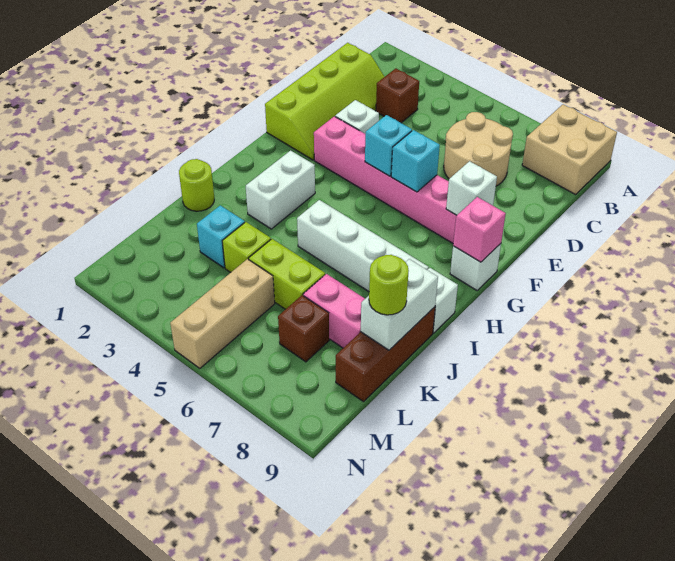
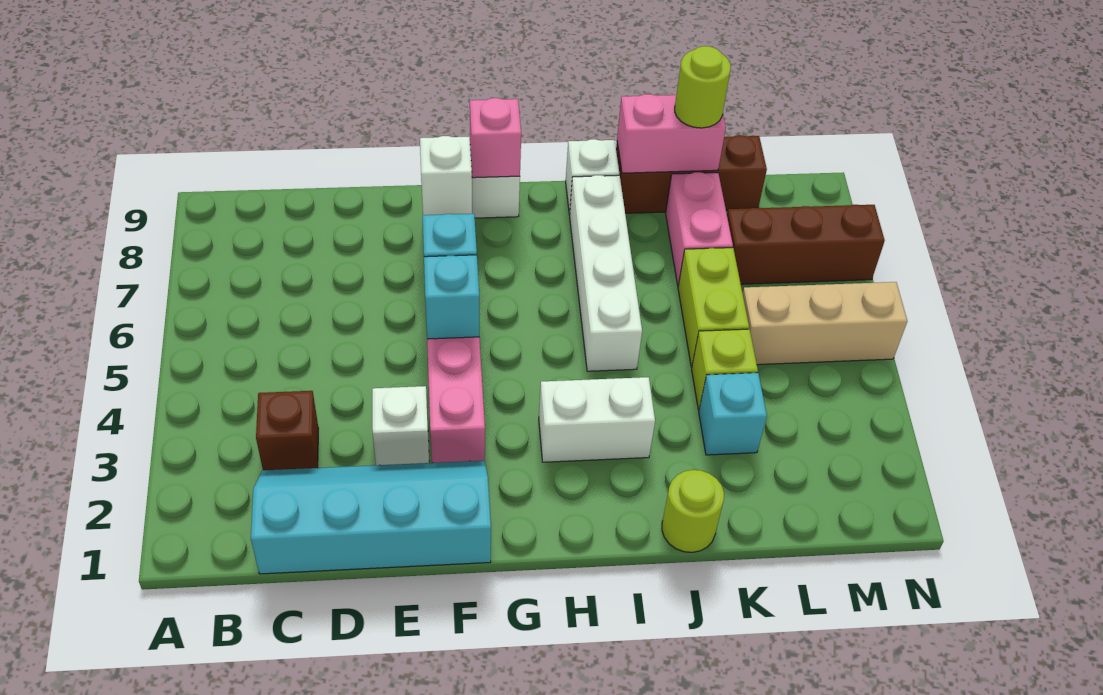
tan 2x2 brick [522,104,617,194] -> none
lime 2x4 slope [265,43,384,160] -> cyan 2x4 slope [251,461,491,574]
tan 2x2 round brick [444,112,513,186] -> none
white 1x2 brick [361,259,438,350] -> pink 1x2 brick [617,94,726,173]
brown 1x1 brick [278,295,329,362] -> brown 1x3 brick [727,205,885,284]

